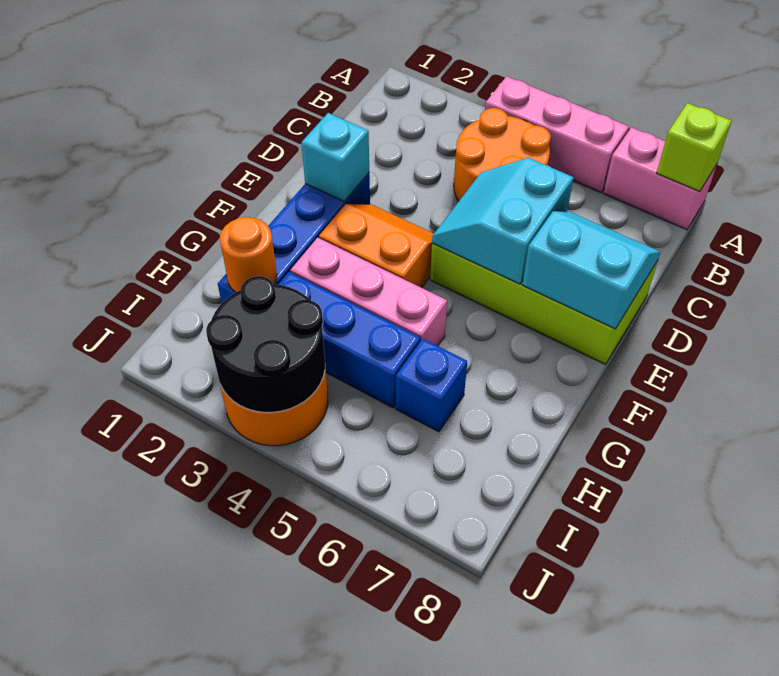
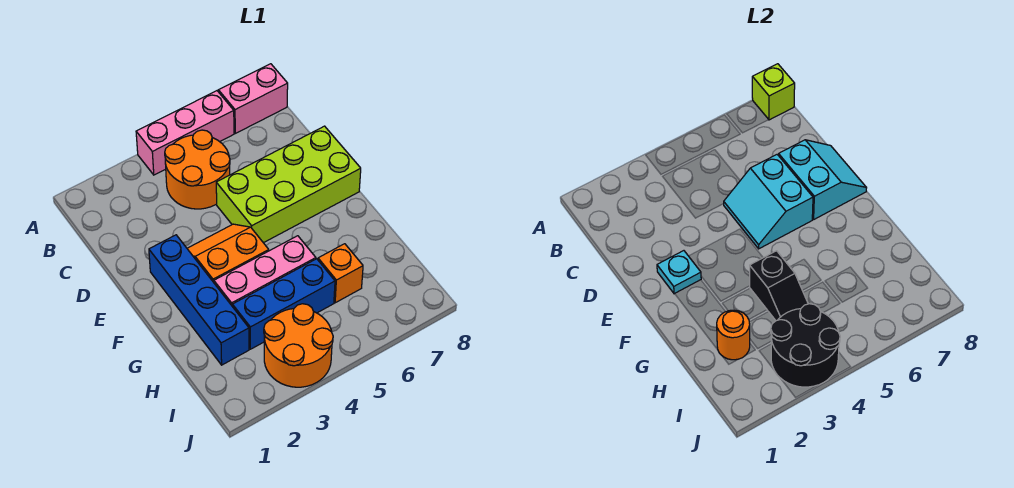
cyan 2x2 slope [522,211,660,329] -> cyan 2x2 slope turned to [779,140,866,219]
cyan 1x1 brick [301,113,369,202] -> cyan 1x1 plate [657,251,701,294]
none -> black 1x2 slope [750,251,808,321]
blue 1x1 brick [396,339,467,432] -> orange 1x1 brick [318,244,363,303]

